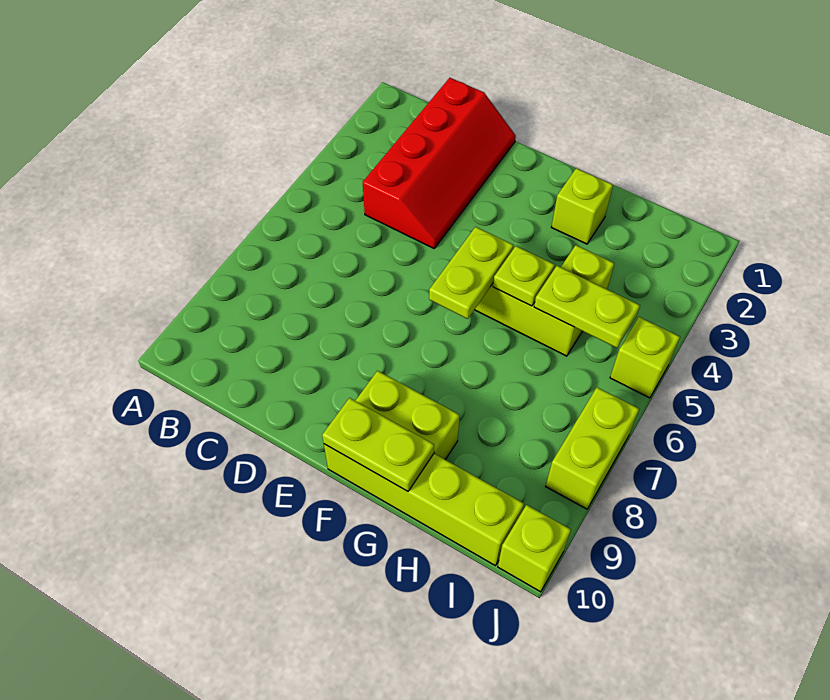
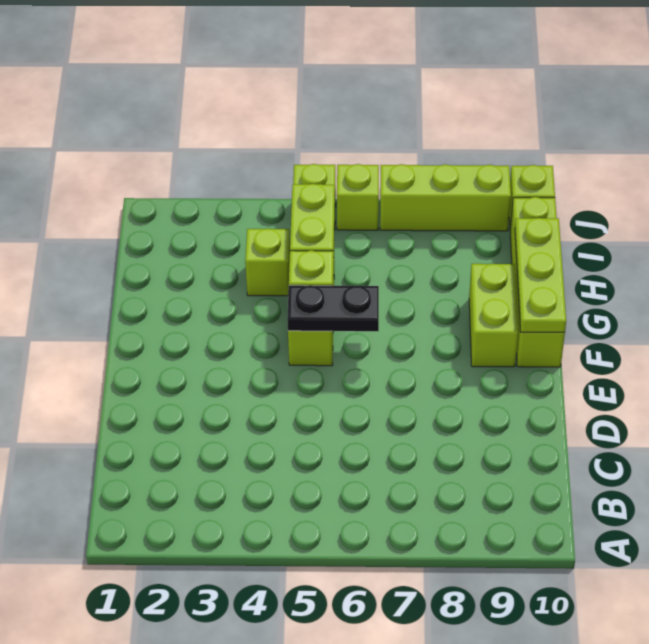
red 2x4 slope [363,78,516,248] -> none
lime 1x2 plate [429,227,514,319] -> black 1x2 plate [287,285,379,331]
lime 1x2 plate [322,398,434,491] -> lime 1x3 plate [515,218,566,332]
lime 1x1 brick [552,168,613,244] -> lime 1x1 brick moved to [337,164,379,230]
lime 1x2 brick [546,387,639,509] -> lime 1x3 brick [380,164,511,231]

